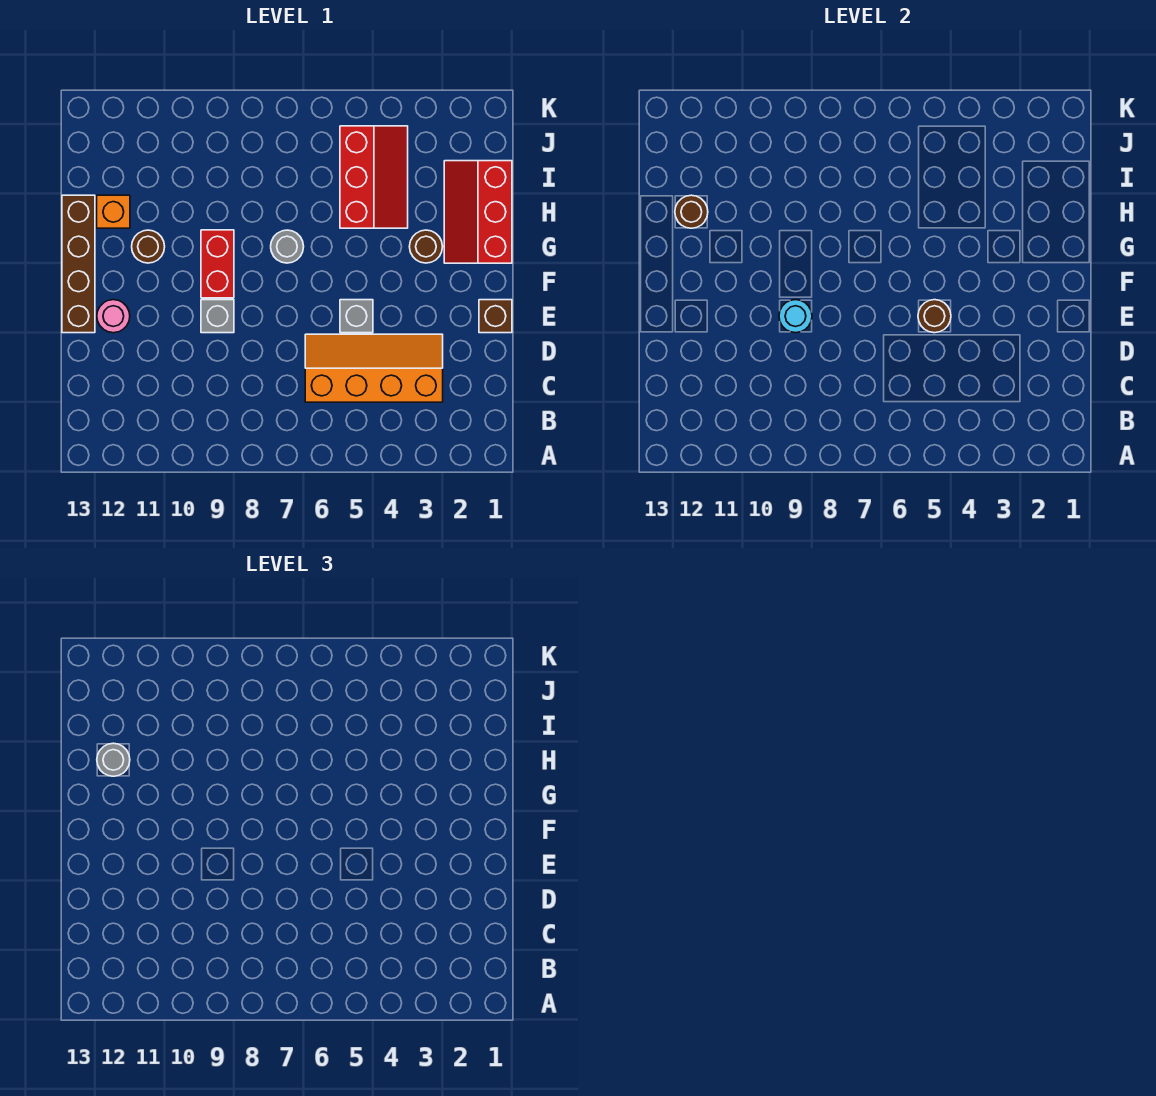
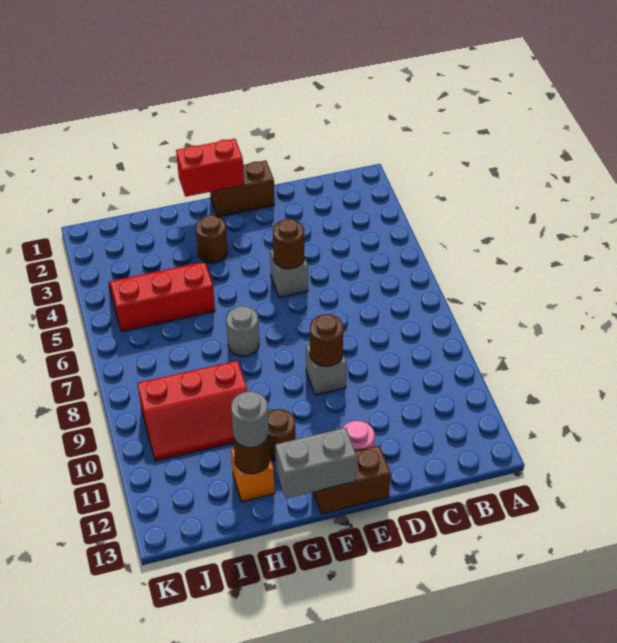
orange 2x4 slope [305,334,443,402] -> none
brown 1x1 brick [479,300,512,333] -> brown 1x2 brick [210,161,274,217]
cyan 1x1 round brick [779,300,812,333] -> brown 1x1 round brick [310,314,343,366]
brown 1x4 brick [62,195,95,333] -> brown 1x2 brick [314,446,391,514]
red 1x2 brick [201,230,234,298] -> red 1x2 brick moved to [176,139,244,197]
none -> grey 1x2 brick [275,428,357,498]
red 2x3 slope [444,161,512,263] -> red 2x3 slope moved to [137,361,247,461]

